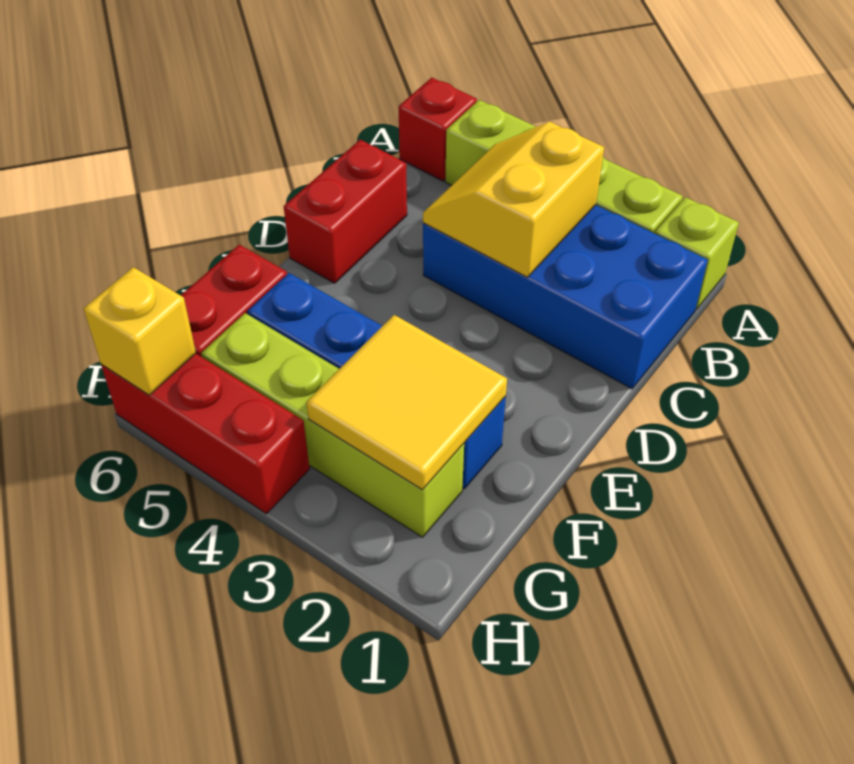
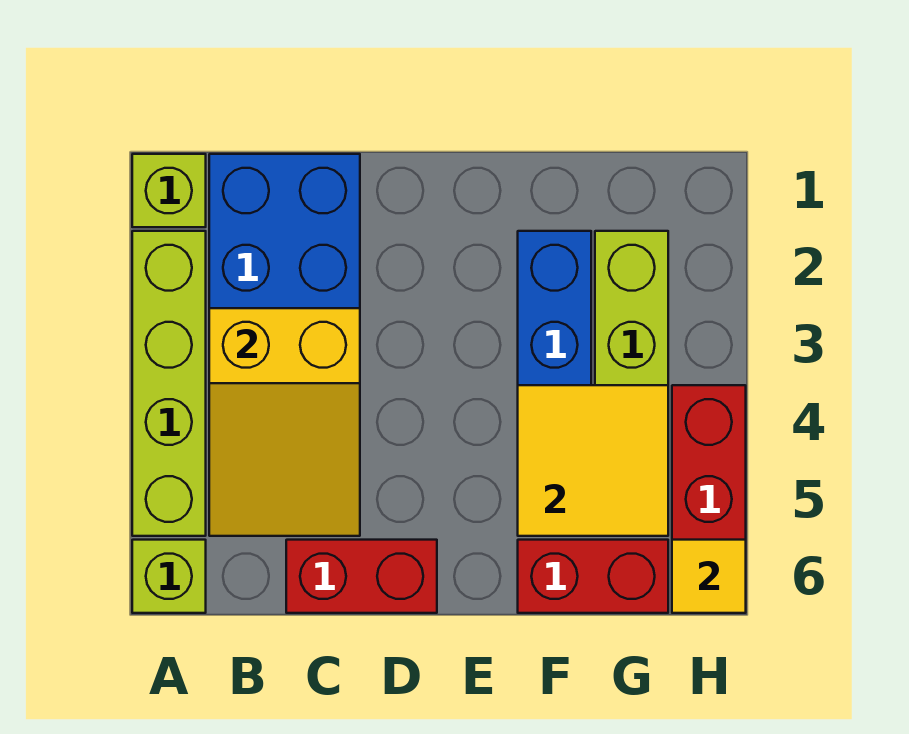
red 1x1 brick [399,78,477,181] -> lime 1x1 brick [132,540,206,613]
yellow 2x2 slope [423,122,604,277] -> yellow 2x3 slope [209,308,360,536]
yellow 2x2 tile [307,315,507,490] -> yellow 2x2 tile moved to [518,385,668,536]
yellow 1x1 brick [84,267,196,395] -> yellow 1x1 tile [672,540,746,613]

